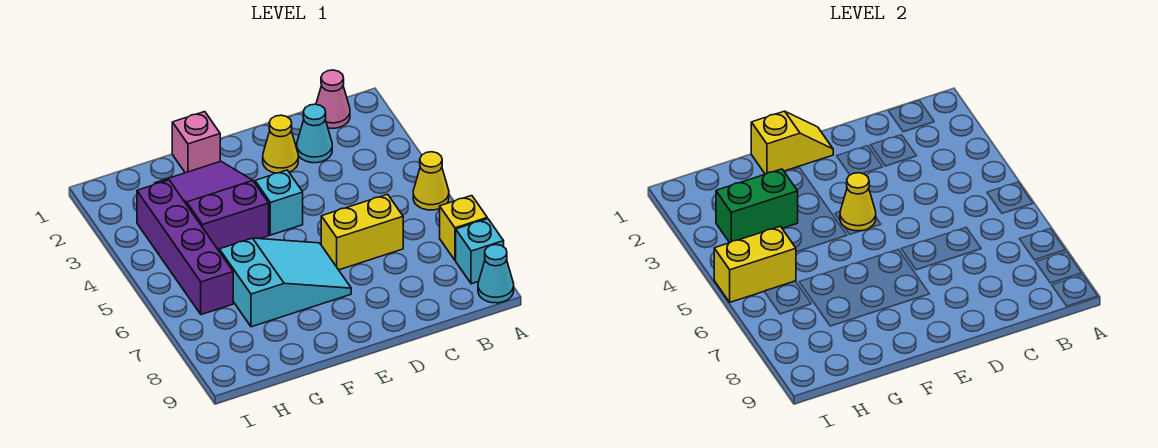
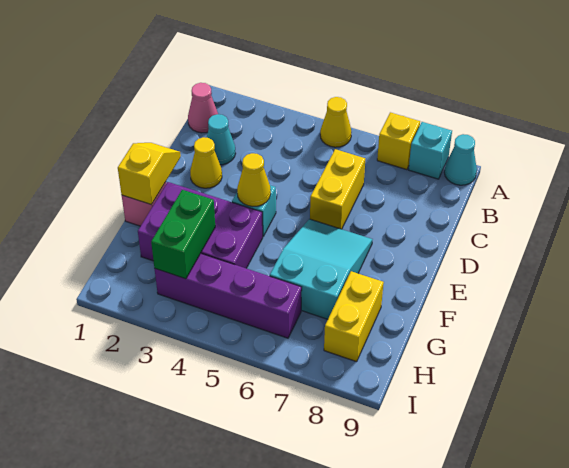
purple 2x3 slope [156,161,269,250] -> purple 2x3 brick [138,182,263,268]
yellow 1x2 brick [714,226,796,302] -> yellow 1x2 brick moved to [324,271,384,362]

